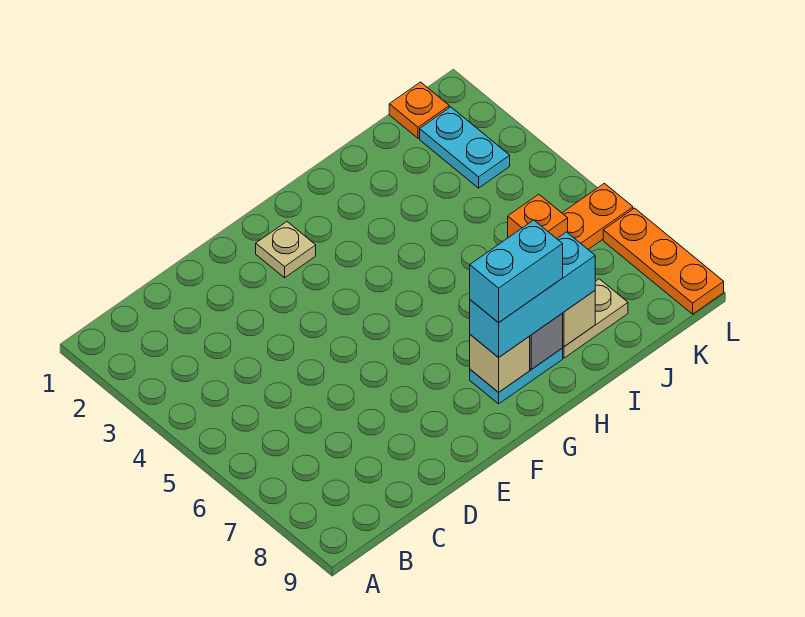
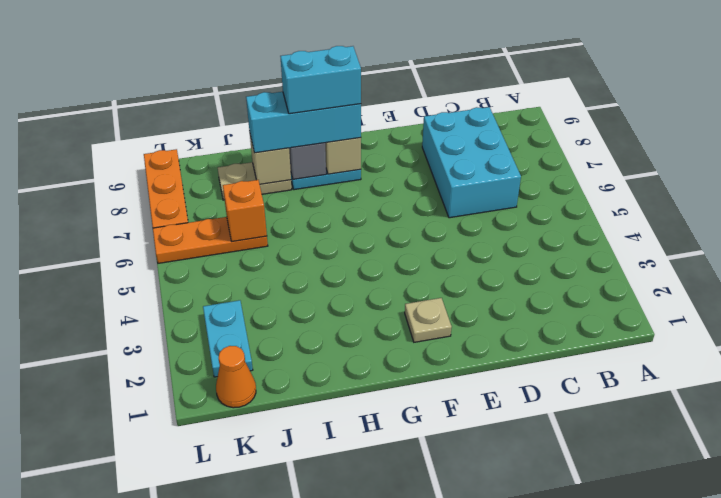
none -> cyan 2x3 brick [422,107,521,218]
orange 1x1 plate [389,82,449,138] -> orange 1x1 cone [216,346,256,408]

